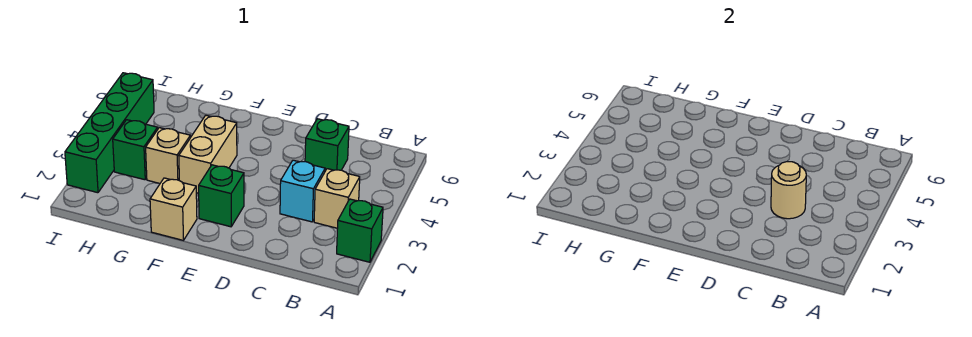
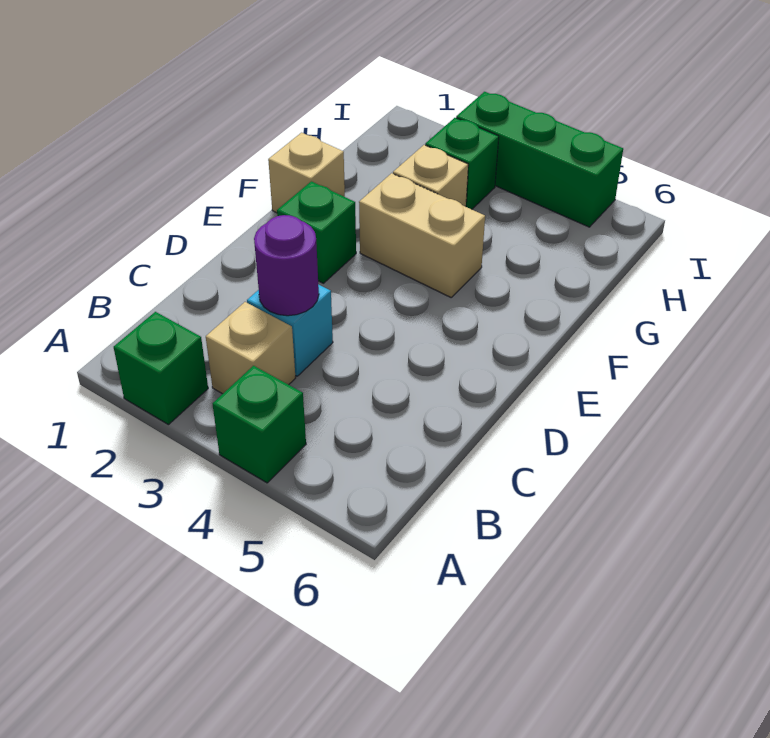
tan 1x1 round brick [771,161,806,219] -> purple 1x1 round brick [254,215,319,316]
green 1x1 brick [305,119,349,171] -> green 1x1 brick moved to [213,366,306,483]
green 1x4 brick [65,73,154,193] -> green 1x3 brick [456,92,623,227]

